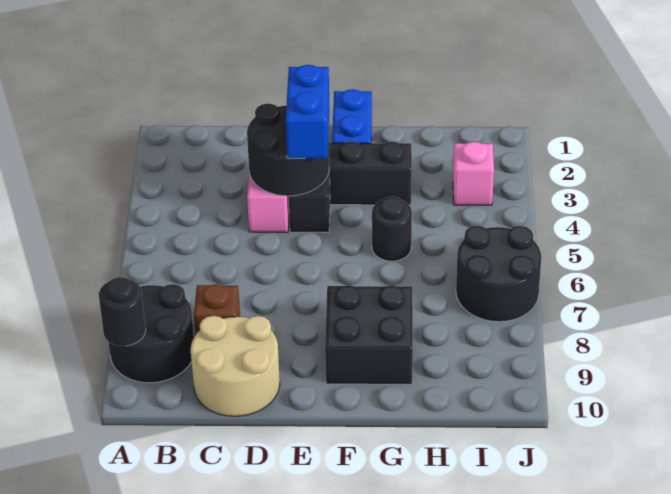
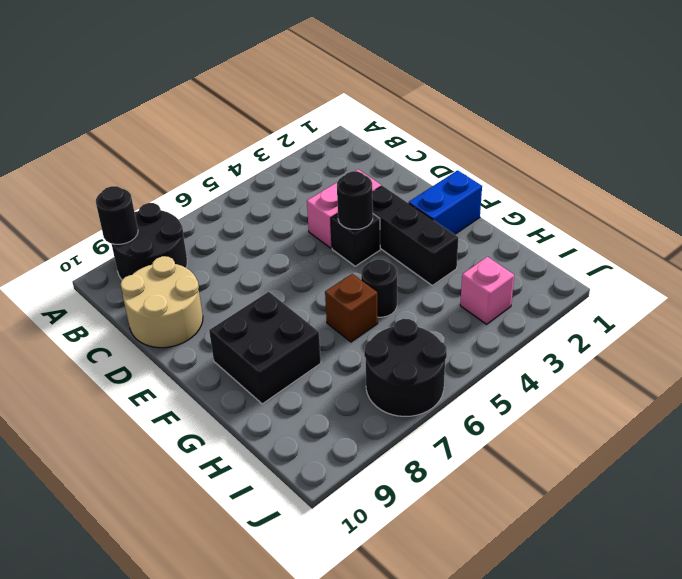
brown 1x1 brick [194,284,240,334] -> brown 1x1 brick moved to [325,274,378,342]
black 2x2 round brick [247,104,329,196] -> black 1x1 round brick [337,171,373,229]
blue 1x2 brick [286,65,329,158] -> none

